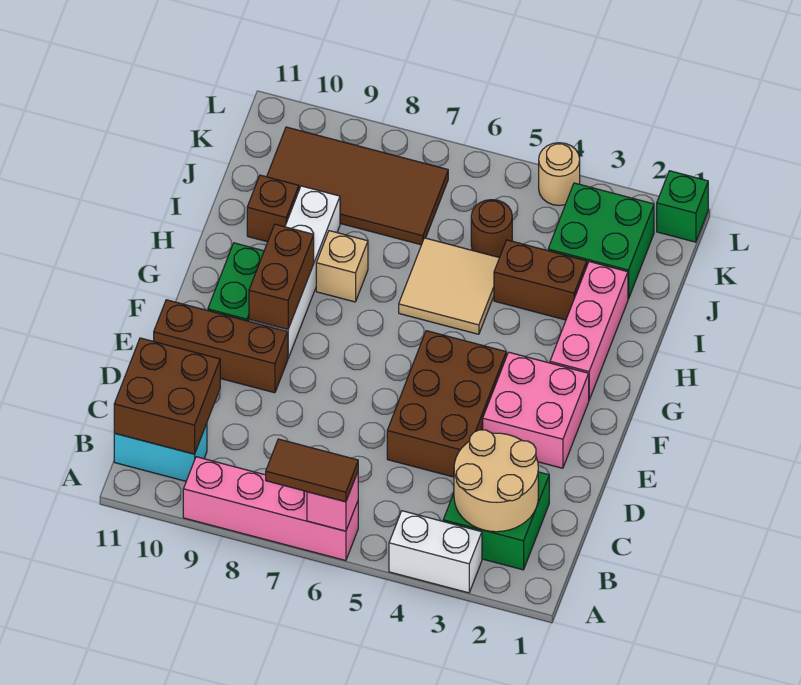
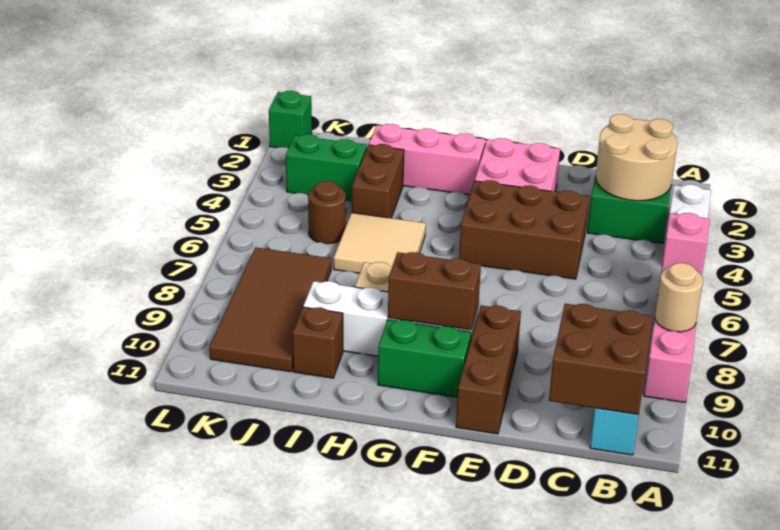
brown 1x2 tile [266,439,358,502] -> none
green 2x2 brick [548,183,654,299] -> green 1x2 brick [286,134,367,201]
tan 1x1 round brick [539,143,580,206] -> tan 1x1 round brick moved to [655,263,703,332]

